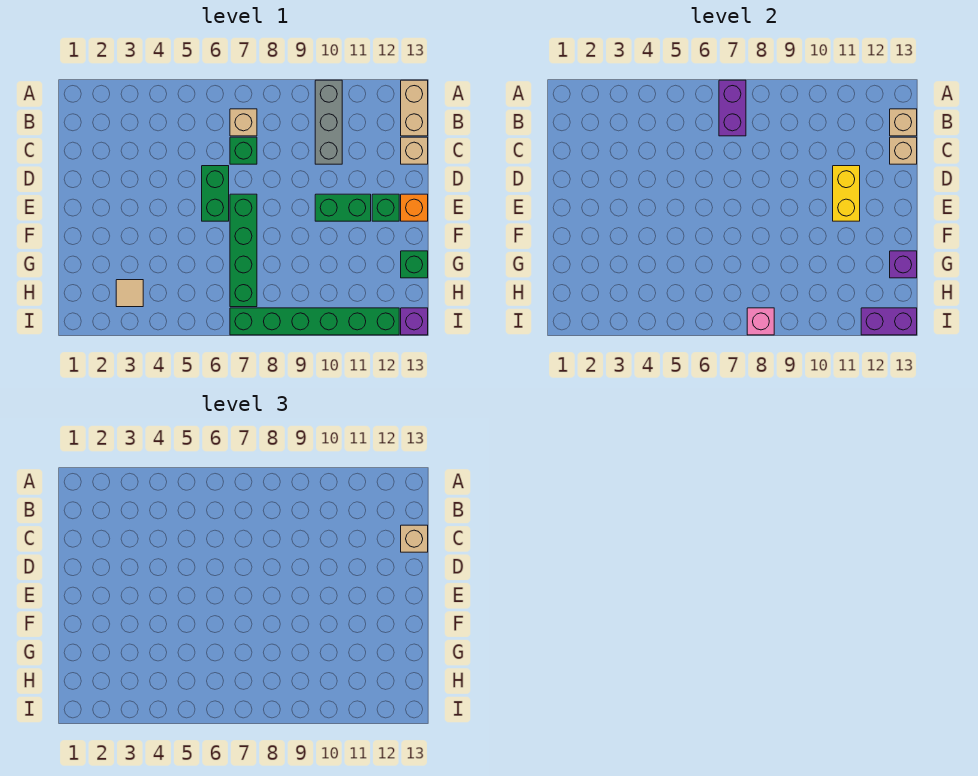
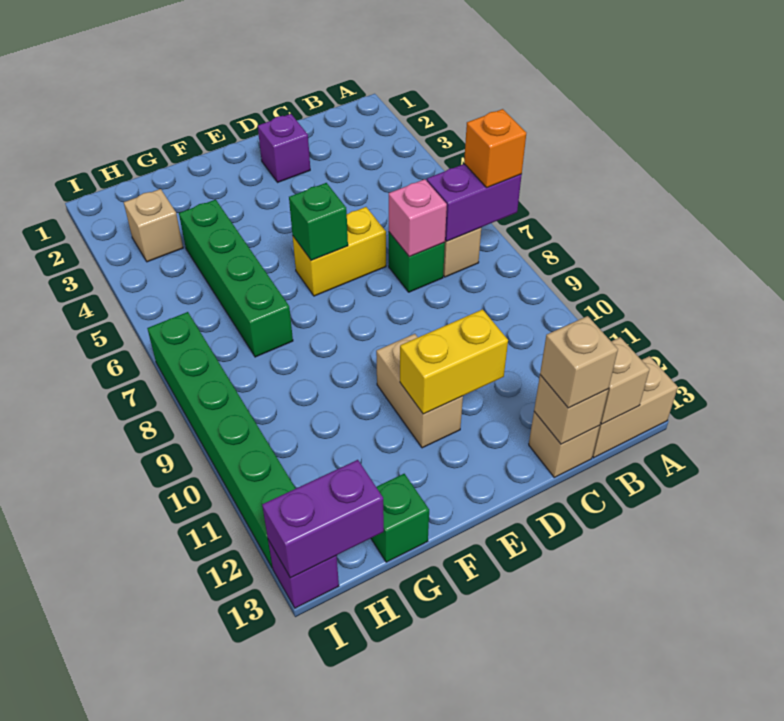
grey 1x3 brick [315,80,342,164] -> none
green 1x2 brick [202,166,229,221] -> yellow 1x2 brick [293,207,386,296]
green 1x4 brick [230,194,257,307] -> green 1x4 brick turned to [179,199,293,357]
green 1x2 brick [315,194,371,221] -> tan 1x2 brick [376,334,463,448]
green 1x1 brick [372,194,399,221] -> green 1x1 brick moved to [289,183,348,261]
orange 1x1 brick [401,194,428,221] -> orange 1x1 brick moved to [464,109,526,187]
purple 1x1 brick [890,251,917,278] -> purple 1x1 brick moved to [258,114,310,182]
tan 1x1 tile [116,280,143,307] -> tan 1x1 brick [124,189,183,262]
pink 1x1 brick [747,308,774,335] -> pink 1x1 brick moved to [389,179,447,257]
purple 1x2 brick [861,308,917,335] -> purple 1x2 brick turned to [262,460,384,578]

